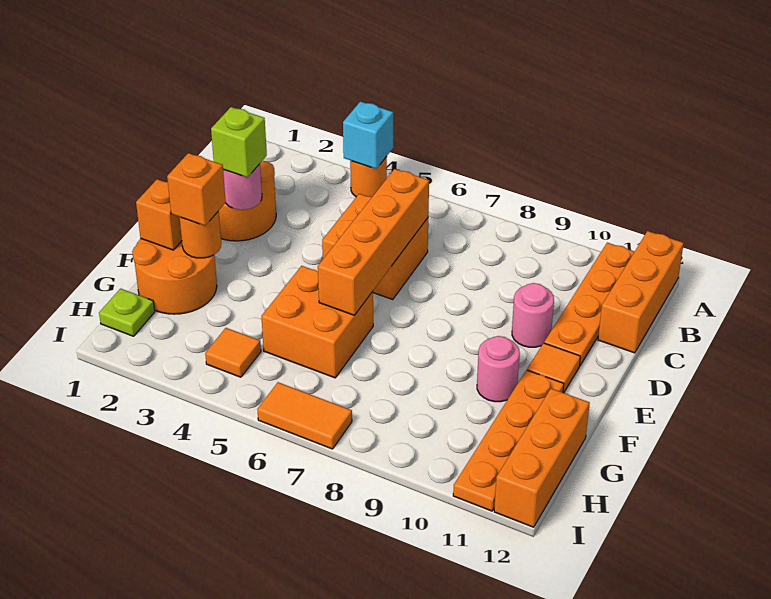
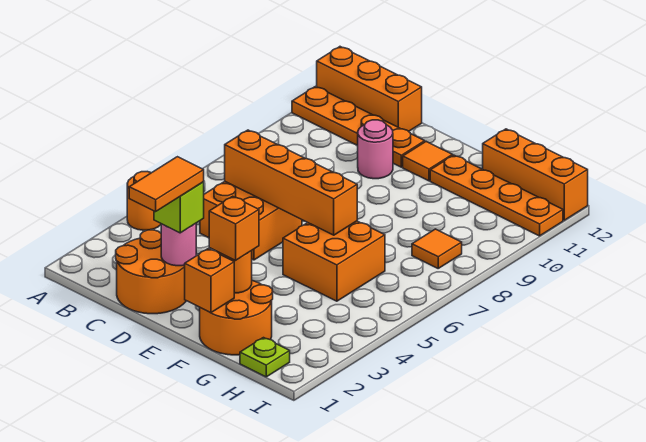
cyan 1x1 brick [343,102,393,169] -> none
pink 1x1 round brick [477,336,520,402] -> none
orange 1x1 tile [205,328,261,377] -> orange 1x1 tile moved to [412,229,462,268]
orange 1x2 tile [257,382,352,449] -> orange 1x2 tile moved to [129,157,204,212]

